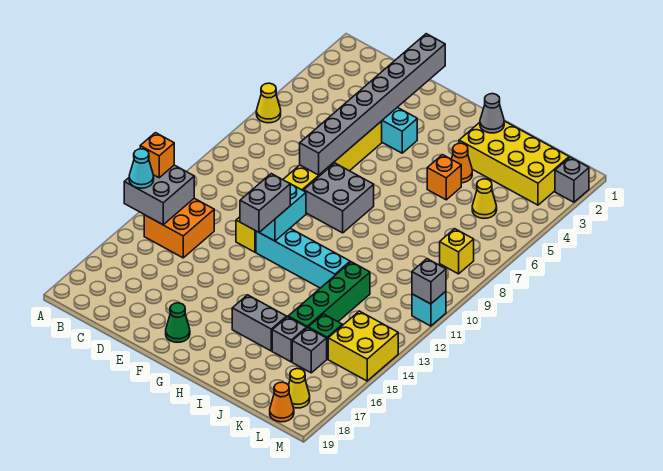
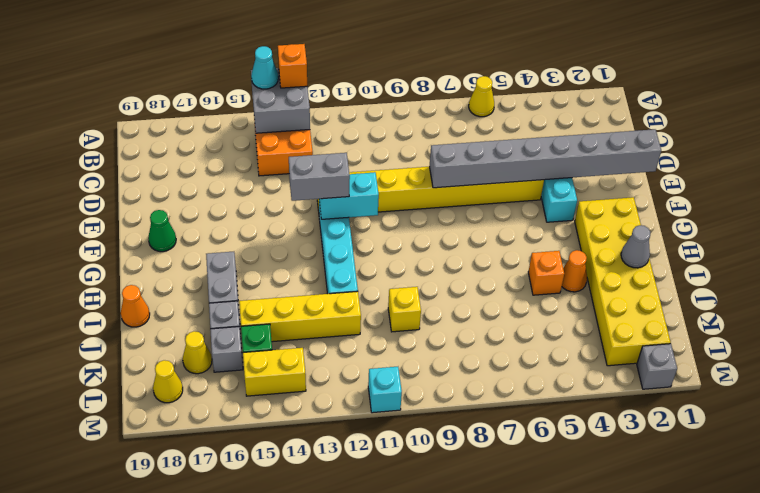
grey 2x2 brick [304,163,374,233] -> none
yellow 2x4 brick [459,121,569,205] -> yellow 2x6 brick [575,197,671,366]
green 1x4 brick [288,262,370,328] -> yellow 1x4 brick [239,291,361,342]
yellow 1x1 cone [472,179,497,218] -> yellow 1x1 cone moved to [183,331,212,374]
yellow 1x1 brick [440,229,474,274] -> yellow 1x1 brick moved to [388,287,421,332]
yellow 2x2 brick [328,311,398,381] -> yellow 1x2 brick [243,348,306,396]
orange 1x1 cone [270,382,294,422] -> orange 1x1 cone moved to [121,285,150,327]
grey 1x1 brick [412,259,446,304] -> none

